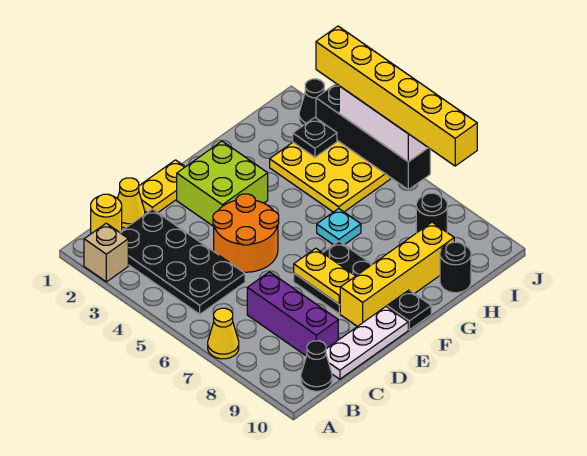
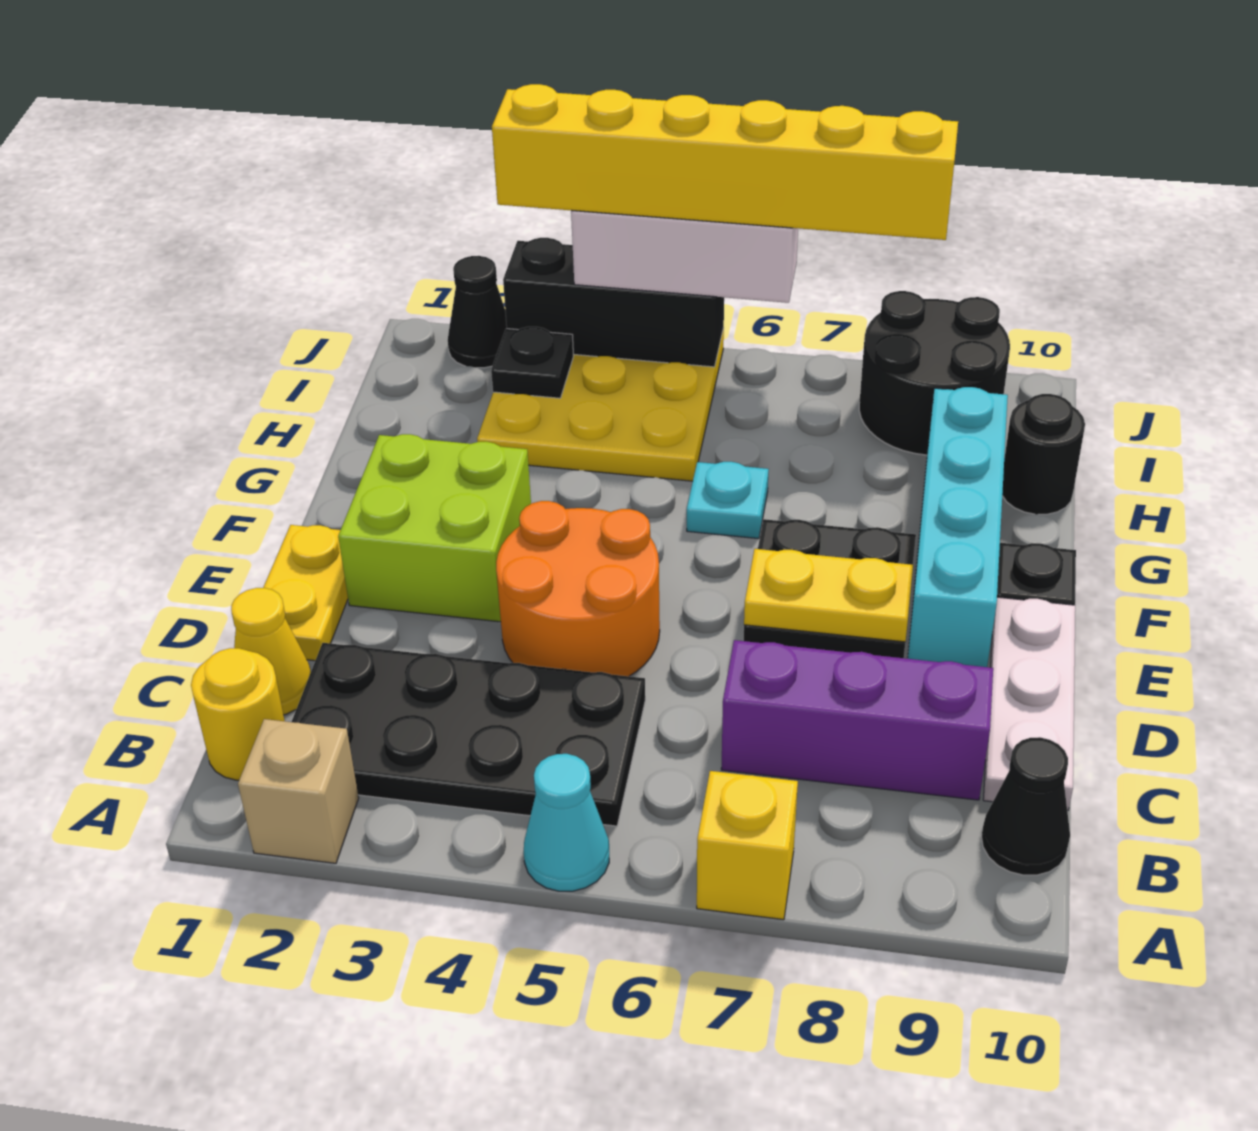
none -> cyan 1x1 cone [524,754,609,891]
yellow 1x1 cone [208,308,239,359] -> yellow 1x1 brick [697,771,798,920]
yellow 1x4 brick [340,222,454,327] -> cyan 1x4 brick [908,387,1008,667]
black 1x1 round brick [416,193,447,233] -> black 2x2 round brick [859,291,1010,455]
black 1x4 brick [316,84,430,190] -> black 1x3 brick [503,238,724,367]

